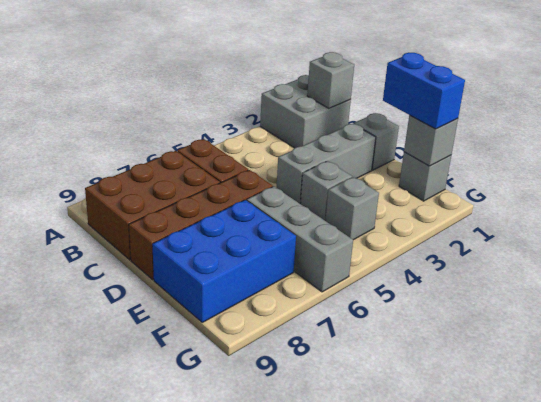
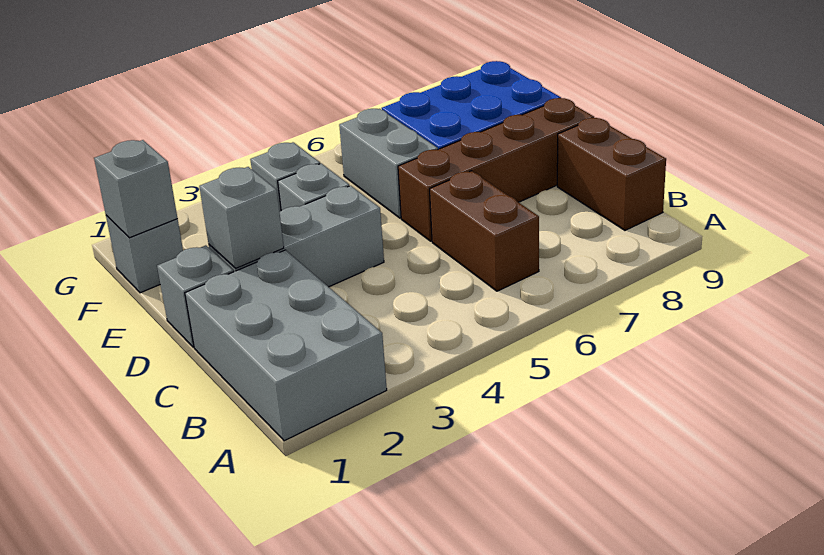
grey 2x2 brick [260,75,351,148] -> grey 2x3 brick [185,250,387,441]
grey 1x1 brick [307,52,354,108] -> grey 1x1 brick moved to [199,167,284,268]
brown 2x3 brick [85,151,220,260] -> brown 1x2 brick [557,118,666,230]
blue 1x2 brick [383,53,465,129] -> none
grey 1x3 brick [247,186,353,292] -> grey 1x2 brick [339,109,438,218]

